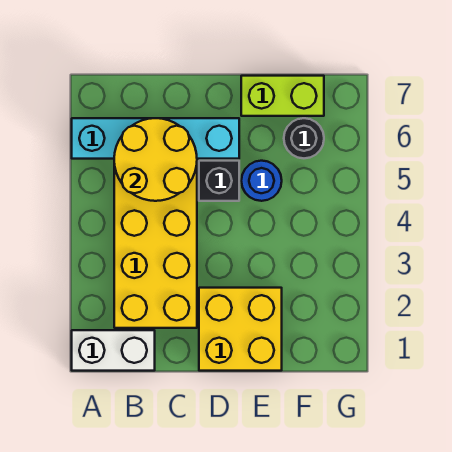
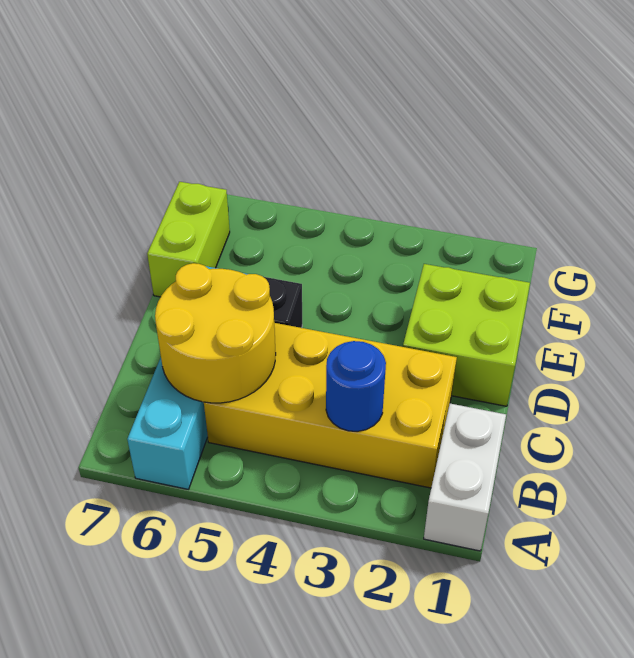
yellow 2x2 brick [199,288,282,371] -> lime 2x2 brick [403,264,530,406]
blue 1x1 round brick [241,161,282,201] -> blue 1x1 round brick moved to [326,341,386,431]
black 1x1 round brick [284,118,324,158] -> none

